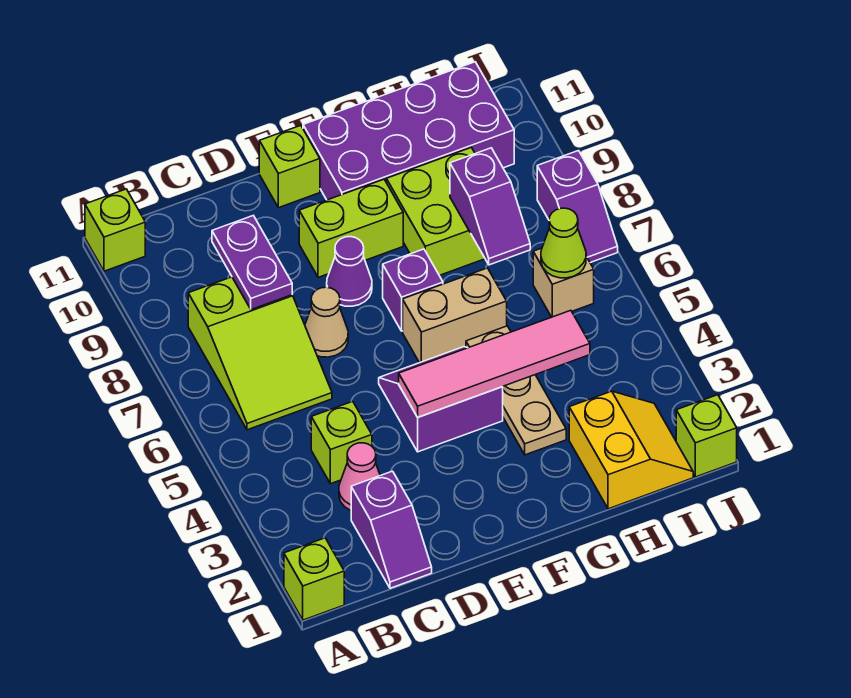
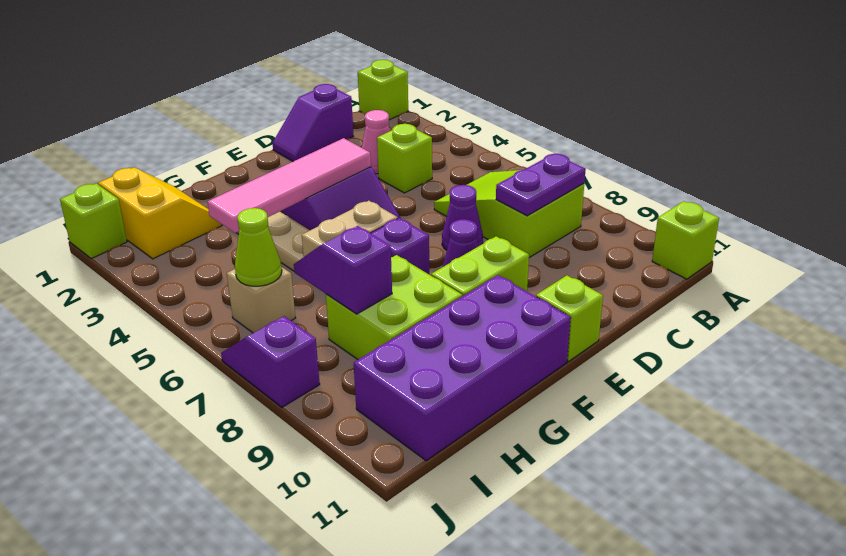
purple 1x2 slope [351,471,432,588] -> purple 1x2 slope turned to [273,84,353,161]
purple 1x2 plate [212,216,292,310] -> purple 1x2 plate turned to [496,154,586,216]
tan 1x1 cone [305,287,348,357] -> purple 1x1 cone [442,185,483,250]
yellow 2x2 slope [569,391,693,509] -> yellow 2x2 slope turned to [98,167,222,259]

